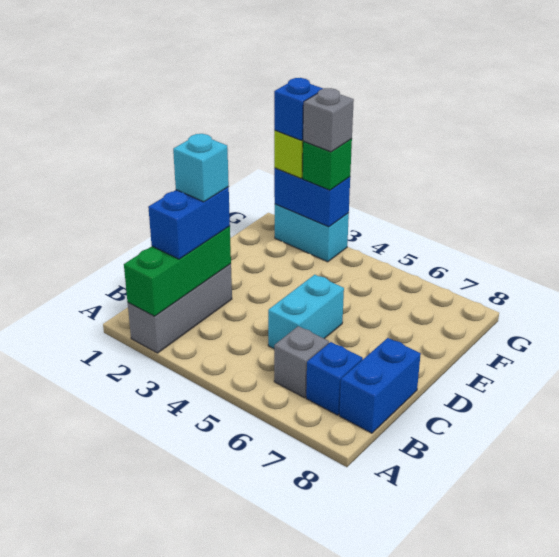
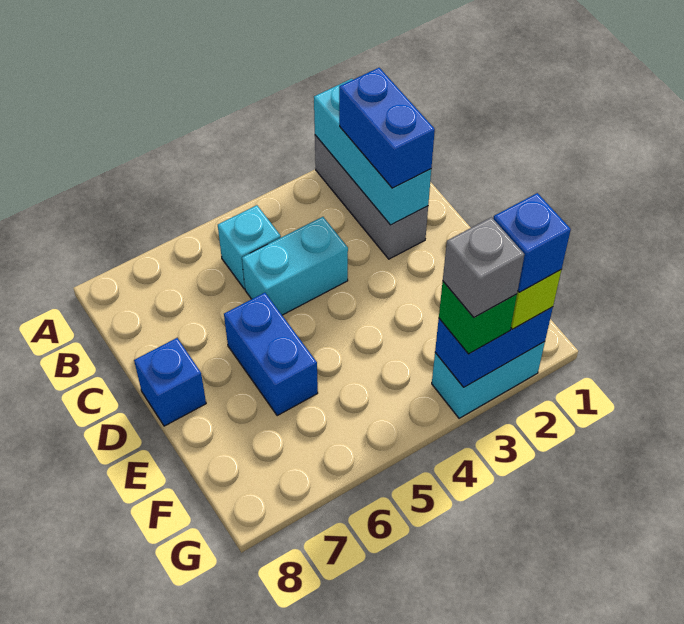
green 1x3 brick [124,226,231,316] -> cyan 1x3 brick [314,79,431,225]
grey 1x1 brick [274,326,329,398] -> none
blue 1x1 brick [306,342,363,415] -> blue 1x1 brick moved to [134,338,206,426]
blue 1x2 brick [339,338,421,433] -> blue 1x2 brick moved to [224,293,318,416]
cyan 1x1 brick [173,134,229,202] -> cyan 1x1 brick moved to [218,205,281,289]
cyan 1x2 brick [268,275,344,349] -> cyan 1x2 brick turned to [242,217,348,315]

